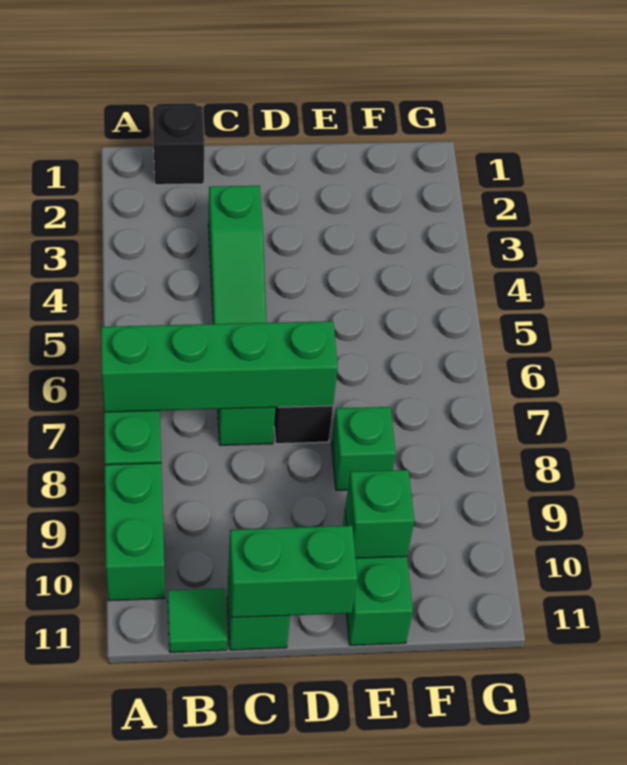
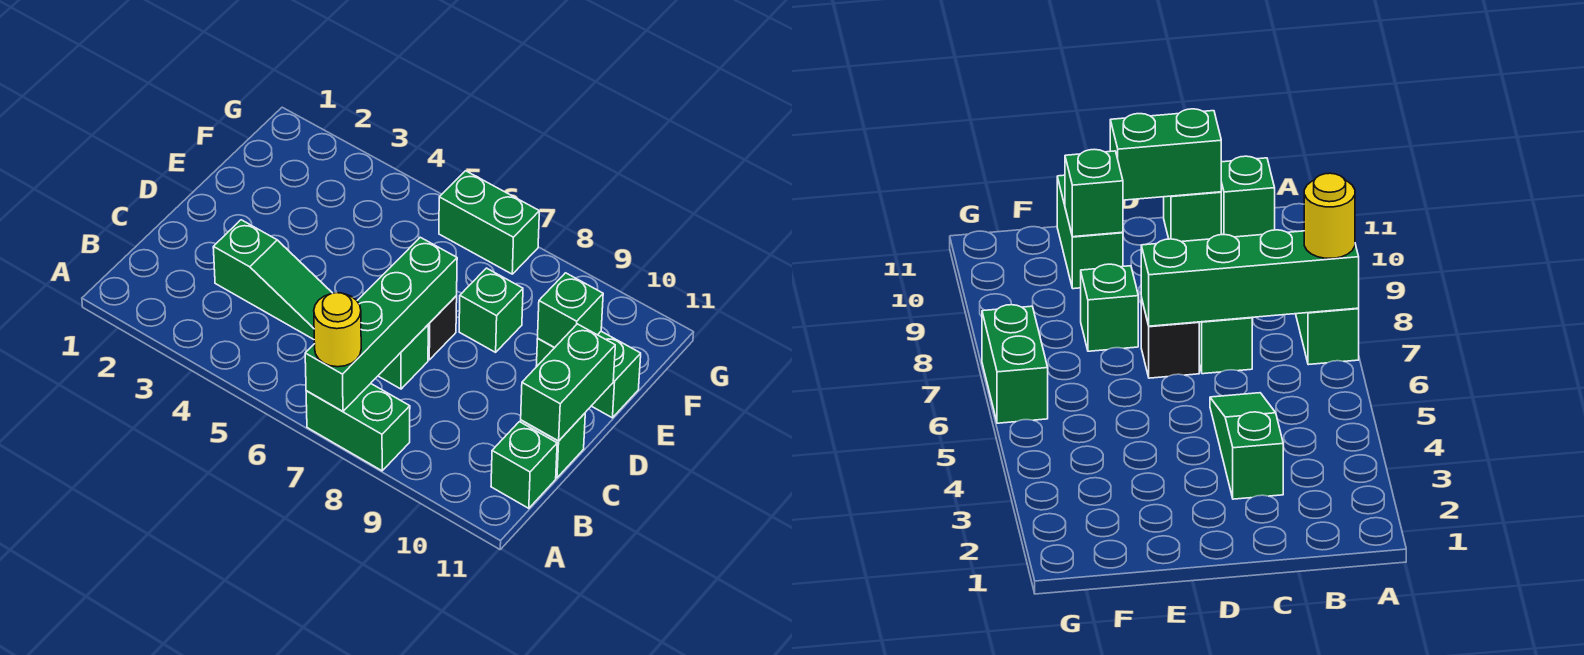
none -> yellow 1x1 round brick [314,293,361,367]
green 1x2 brick [105,463,165,601] -> green 1x2 brick moved to [439,171,539,274]
black 1x1 brick [153,106,204,185] -> none
green 1x1 tile [168,588,227,652] -> green 1x1 brick [491,422,557,508]

